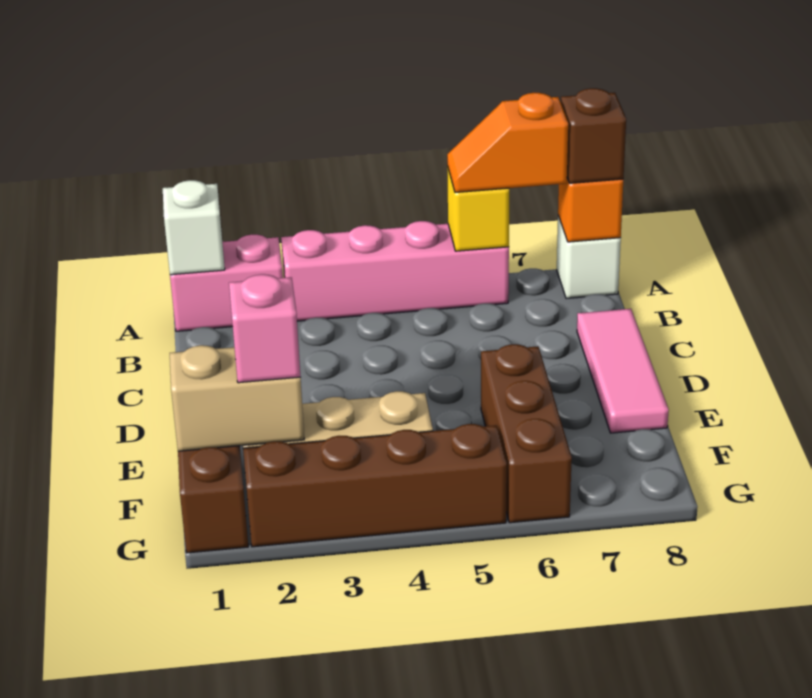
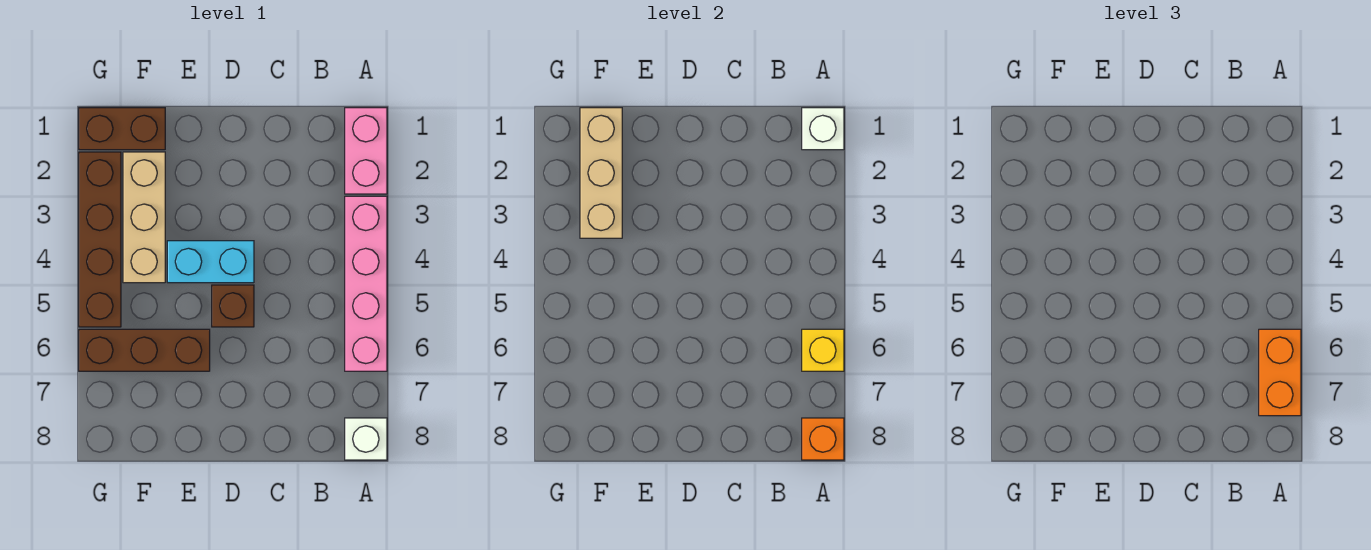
orange 1x2 slope [447,93,568,192] -> orange 1x2 brick [1259,329,1301,416]
brown 1x1 brick [561,88,626,183] -> brown 1x1 brick moved to [212,285,254,327]
pink 1x3 tile [577,309,669,433] -> none
none -> cyan 1x2 brick [167,241,254,283]
tan 1x2 brick [170,345,304,451] -> tan 1x3 brick [580,108,622,238]
pink 1x1 brick [229,274,300,383] -> none

